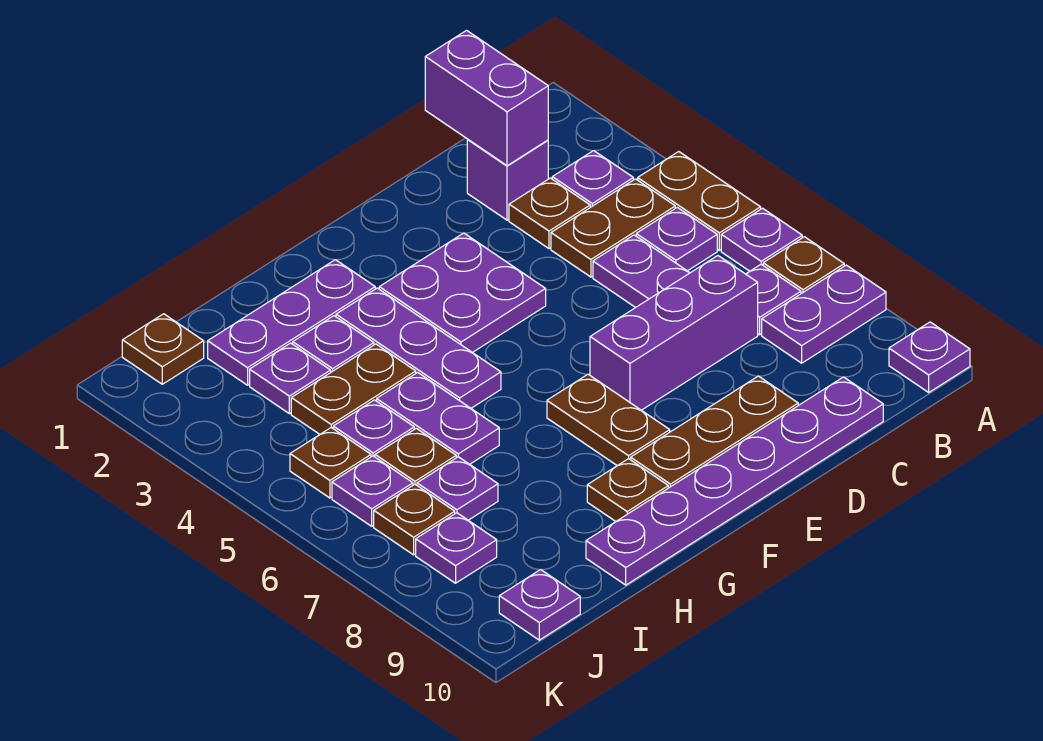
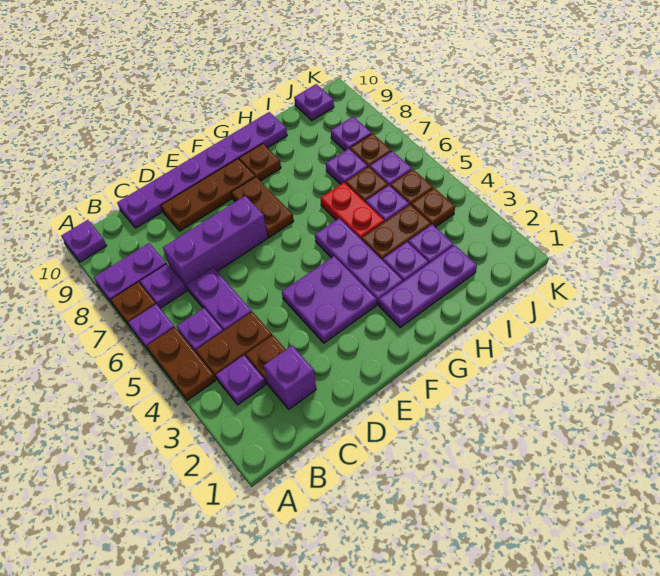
purple 1x2 brick [425,30,548,166] -> none
purple 1x2 plate [377,372,499,464] -> red 1x2 plate [320,183,384,239]
brown 1x1 plate [122,314,204,384] -> brown 1x1 plate moved to [411,188,455,227]

